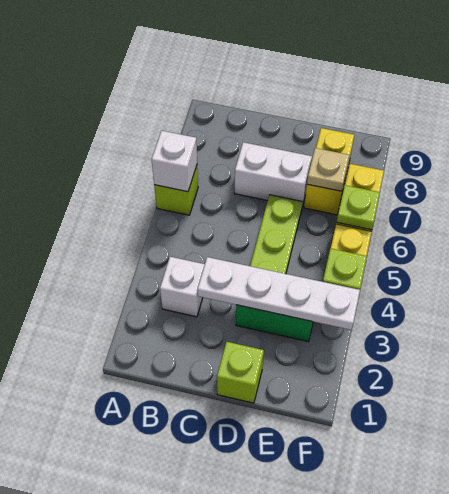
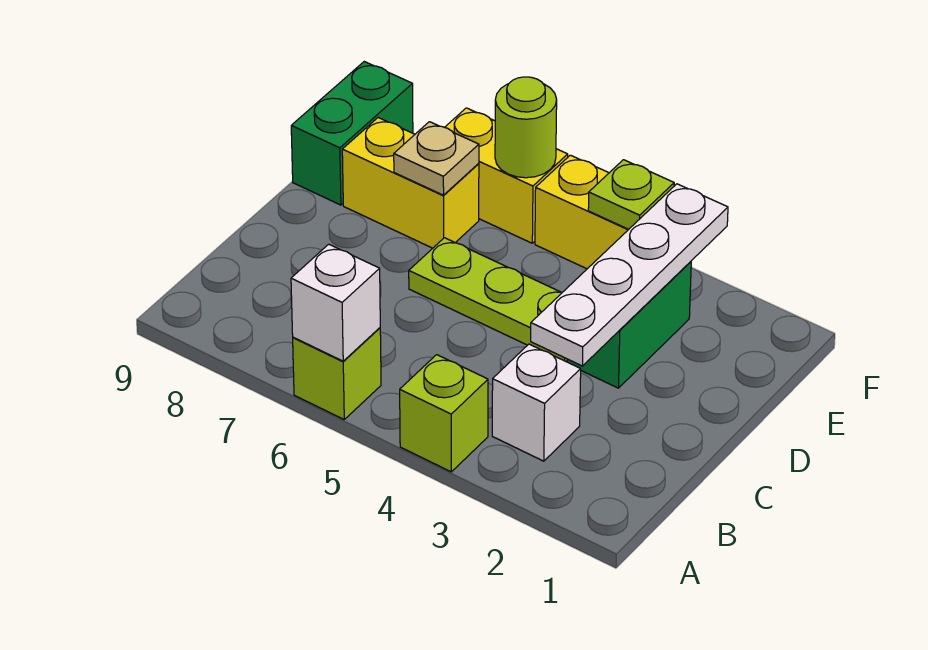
white 1x2 brick [235,142,312,206] -> none
lime 1x1 brick [217,342,264,403] -> lime 1x1 brick moved to [400,355,488,472]
none -> green 1x2 brick [291,62,413,205]
lime 1x1 plate [336,185,380,230] -> lime 1x1 round brick [495,77,557,178]

